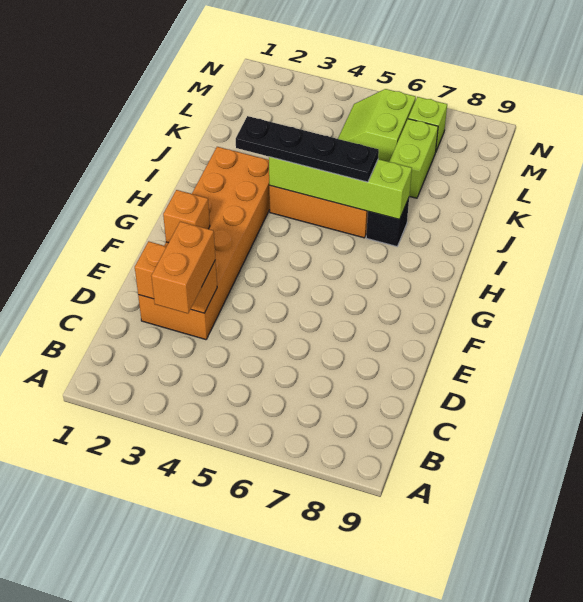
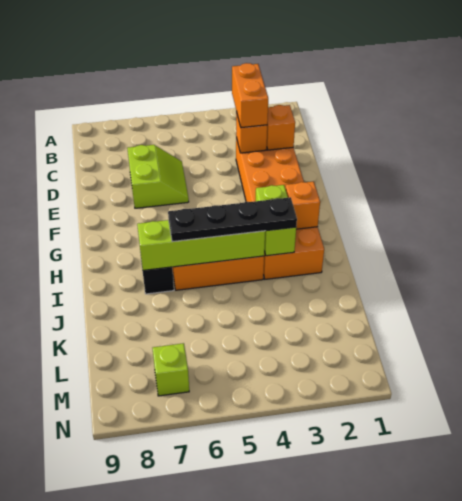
orange 1x1 brick [163,190,210,243] -> orange 1x1 brick moved to [285,182,320,229]
lime 1x2 brick [389,119,438,198] -> lime 1x2 brick moved to [256,185,296,256]
lime 2x2 slope [338,89,416,162] -> lime 2x2 slope moved to [127,145,189,208]

